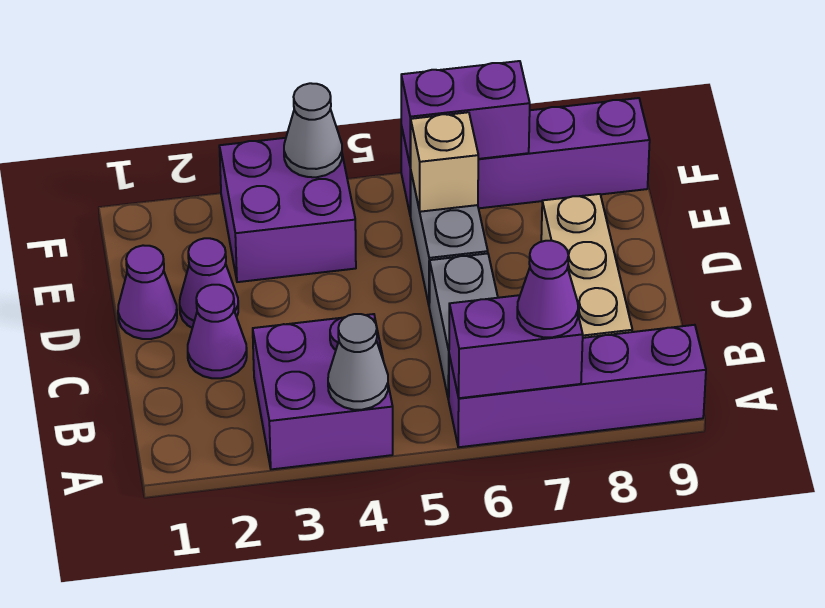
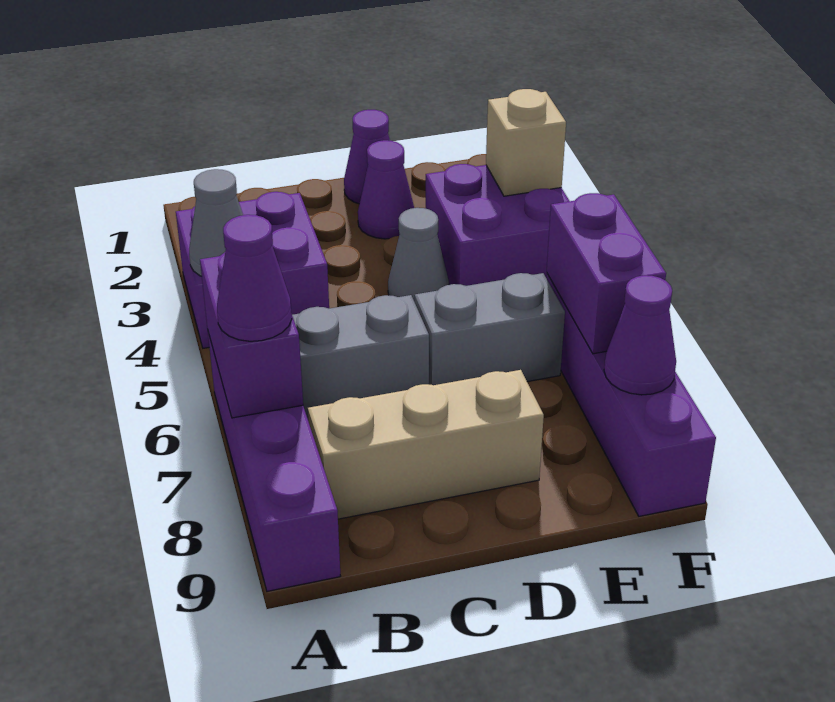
purple 1x1 cone [188,285,247,378] -> purple 1x1 cone moved to [604,275,676,395]
tan 1x1 brick [410,112,478,212] -> tan 1x1 brick moved to [486,89,566,196]
grey 1x1 cone [284,83,342,177] -> grey 1x1 cone moved to [388,208,449,302]

